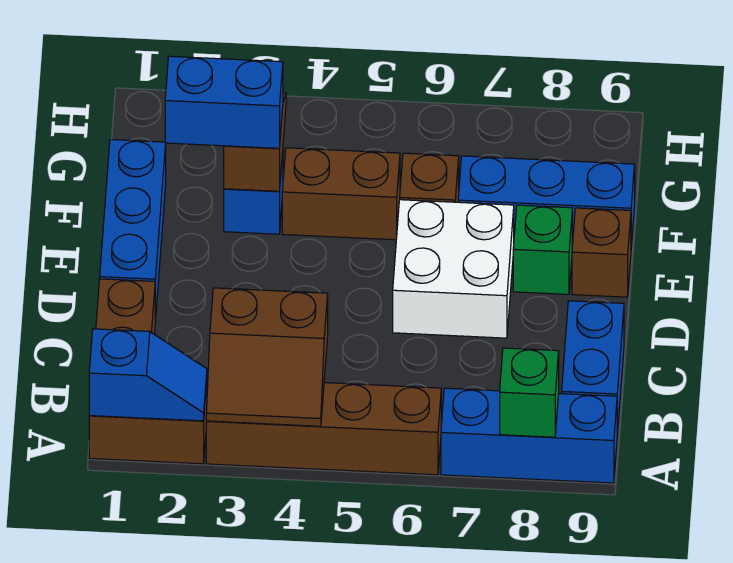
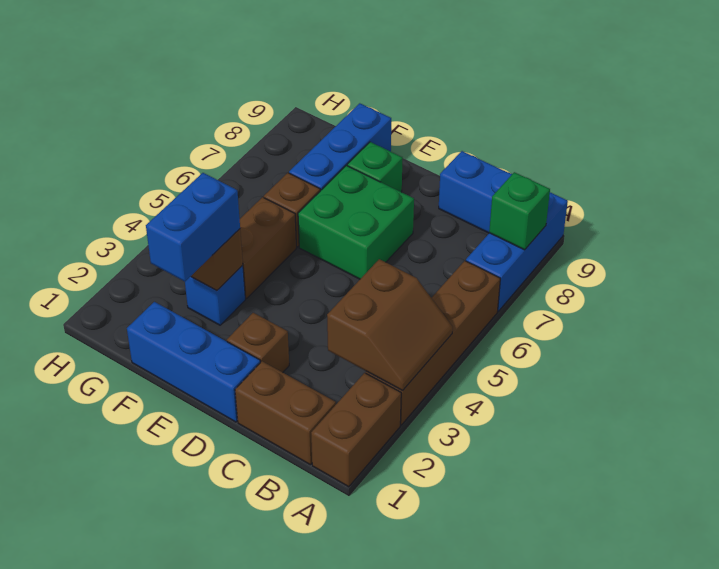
blue 1x2 slope [89,329,207,421] -> none
white 2x2 brick [393,200,514,338] -> green 2x2 brick [298,165,414,279]
brown 1x1 brick [572,208,631,297] -> brown 1x1 brick moved to [227,313,289,372]

